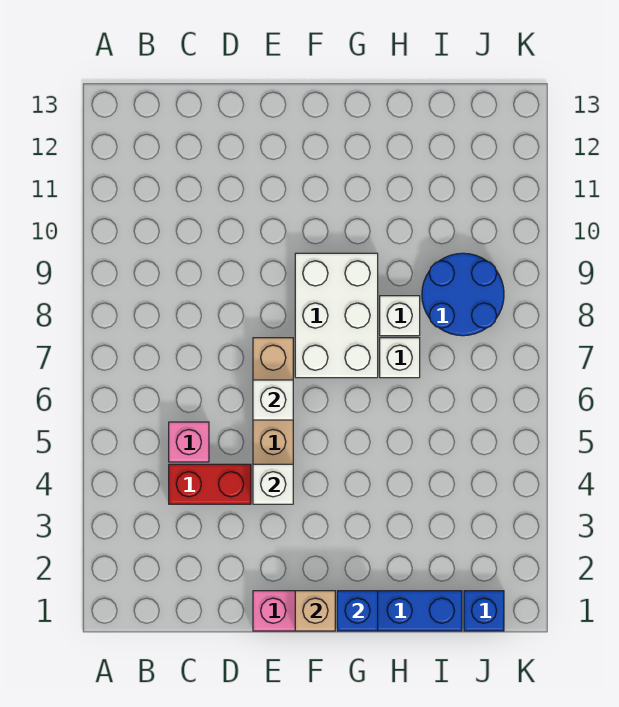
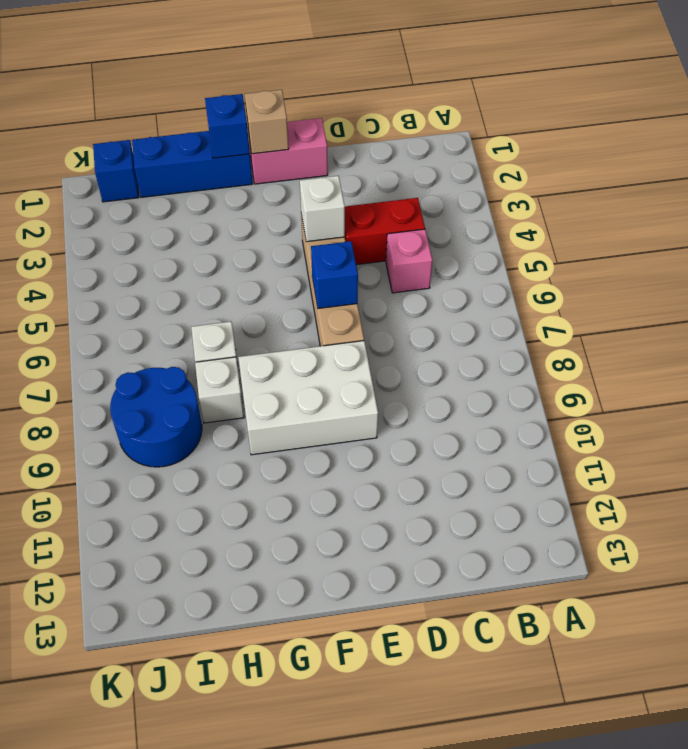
white 1x1 brick [253,380,293,420] -> blue 1x1 brick [311,241,358,308]
white 2x3 brick [295,253,378,378] -> white 2x3 brick turned to [238,341,378,455]

